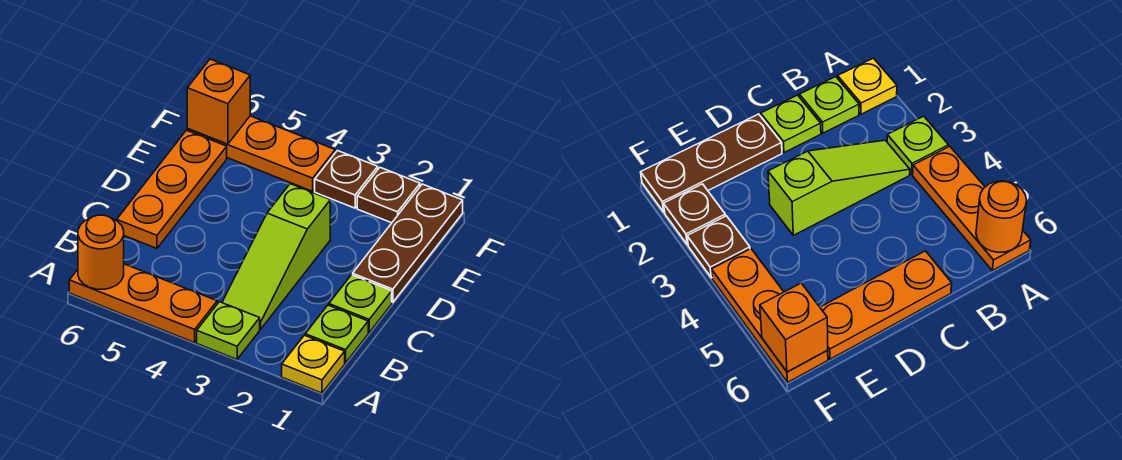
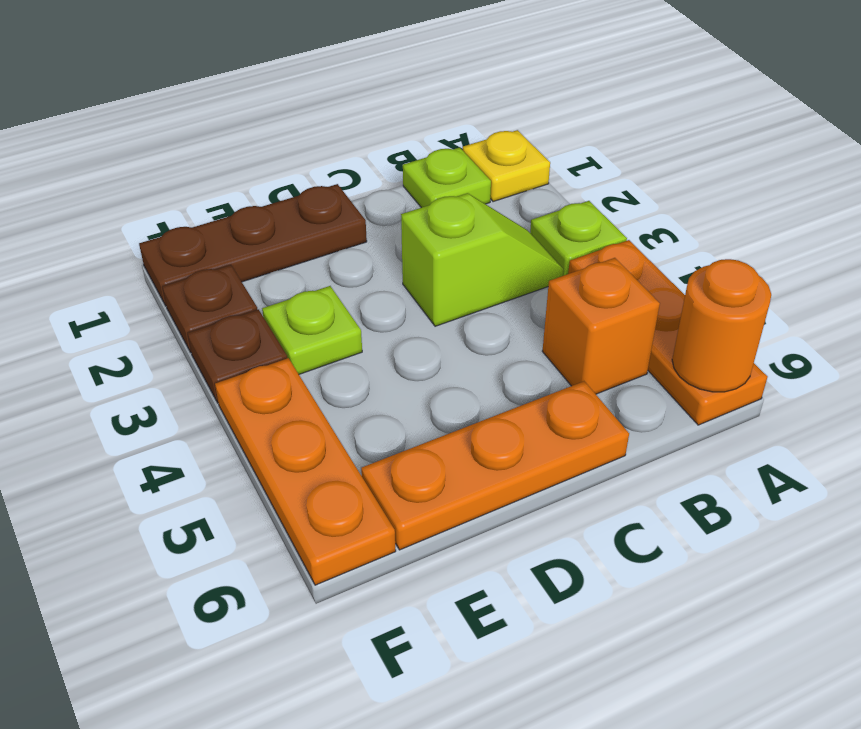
lime 1x3 slope [222,184,330,329] -> lime 1x2 slope [401,193,564,326]
lime 1x1 plate [329,275,392,332] -> lime 1x1 plate moved to [262,286,362,374]
orange 1x1 brick [187,59,250,144] -> orange 1x1 brick moved to [542,258,660,394]

